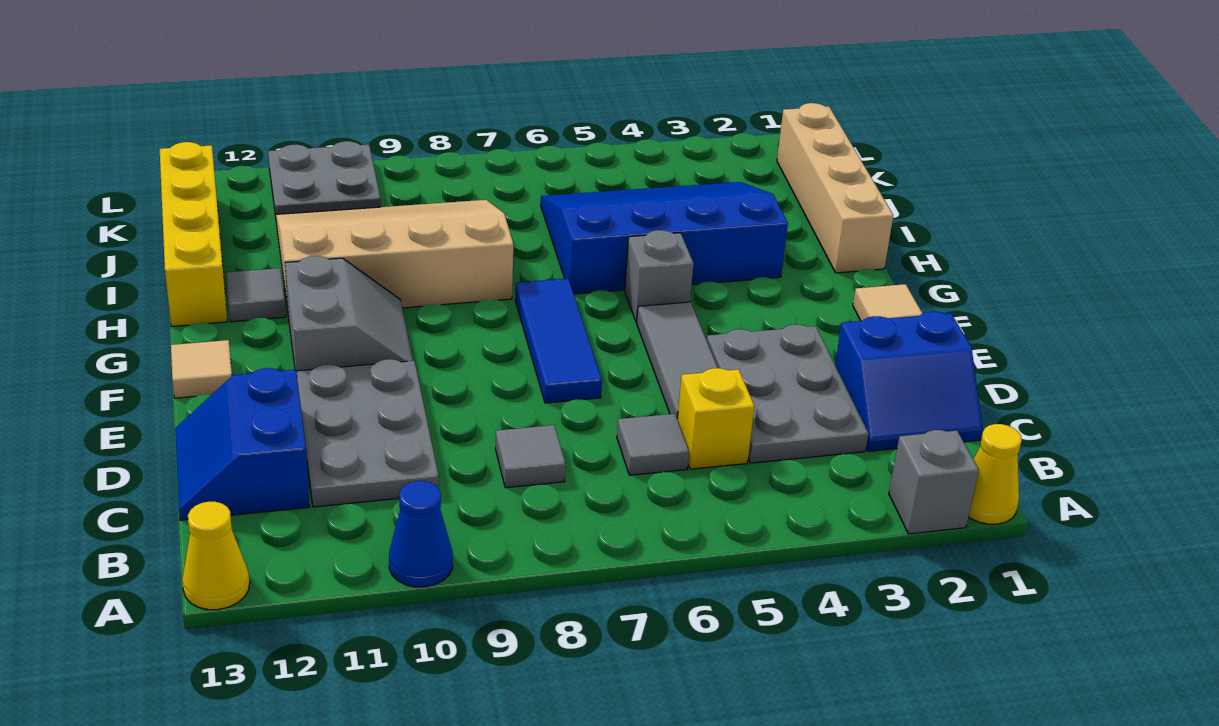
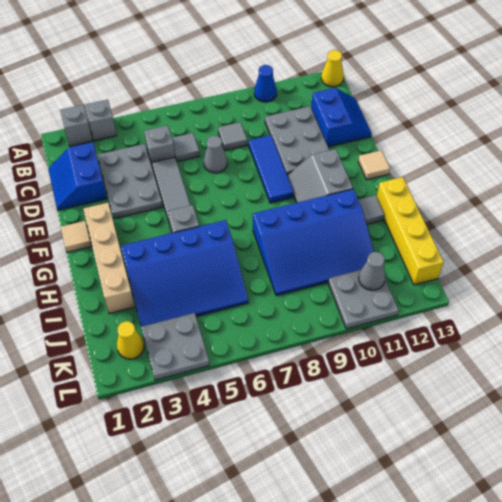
yellow 1x1 cone [969,424,1022,524] -> yellow 1x1 cone moved to [117,321,144,359]
none -> grey 1x1 brick [85,100,116,141]
blue 2x2 slope [835,311,983,451] -> blue 2x2 slope turned to [48,142,107,210]
yellow 1x1 brick [677,368,754,469] -> grey 1x1 brick [144,125,175,164]
none -> grey 1x1 cone [204,136,227,173]
blue 1x3 tile [515,278,602,403] -> blue 1x3 tile moved to [249,135,294,203]
tan 1x4 brick [777,103,893,273] -> tan 1x4 brick moved to [84,203,135,314]
tan 3x4 slope [276,200,513,310] -> blue 3x4 slope [253,189,374,296]
none -> grey 2x2 plate [141,313,209,380]
none -> grey 1x1 cone [359,252,385,290]

